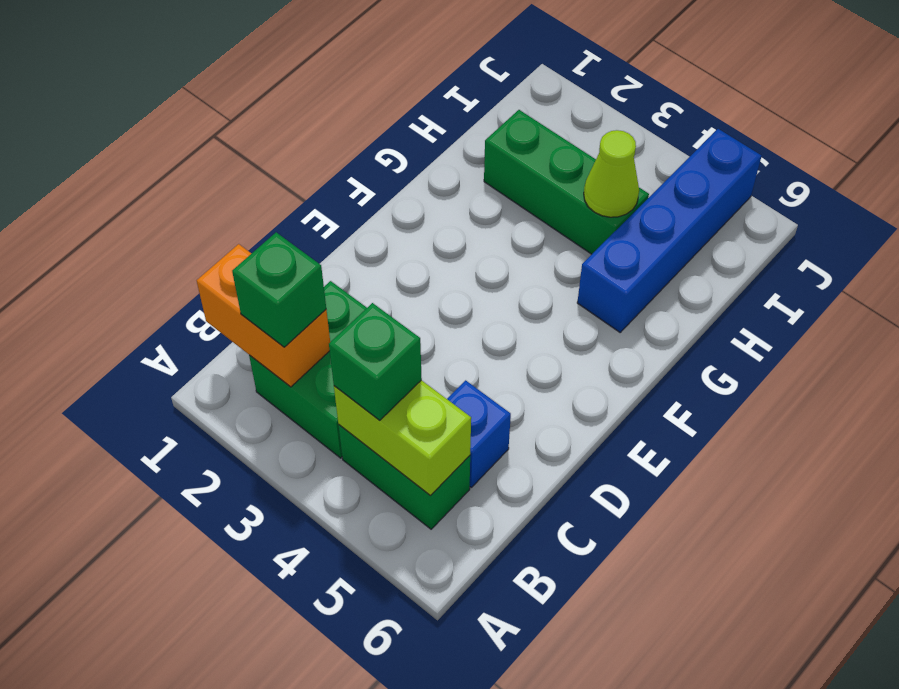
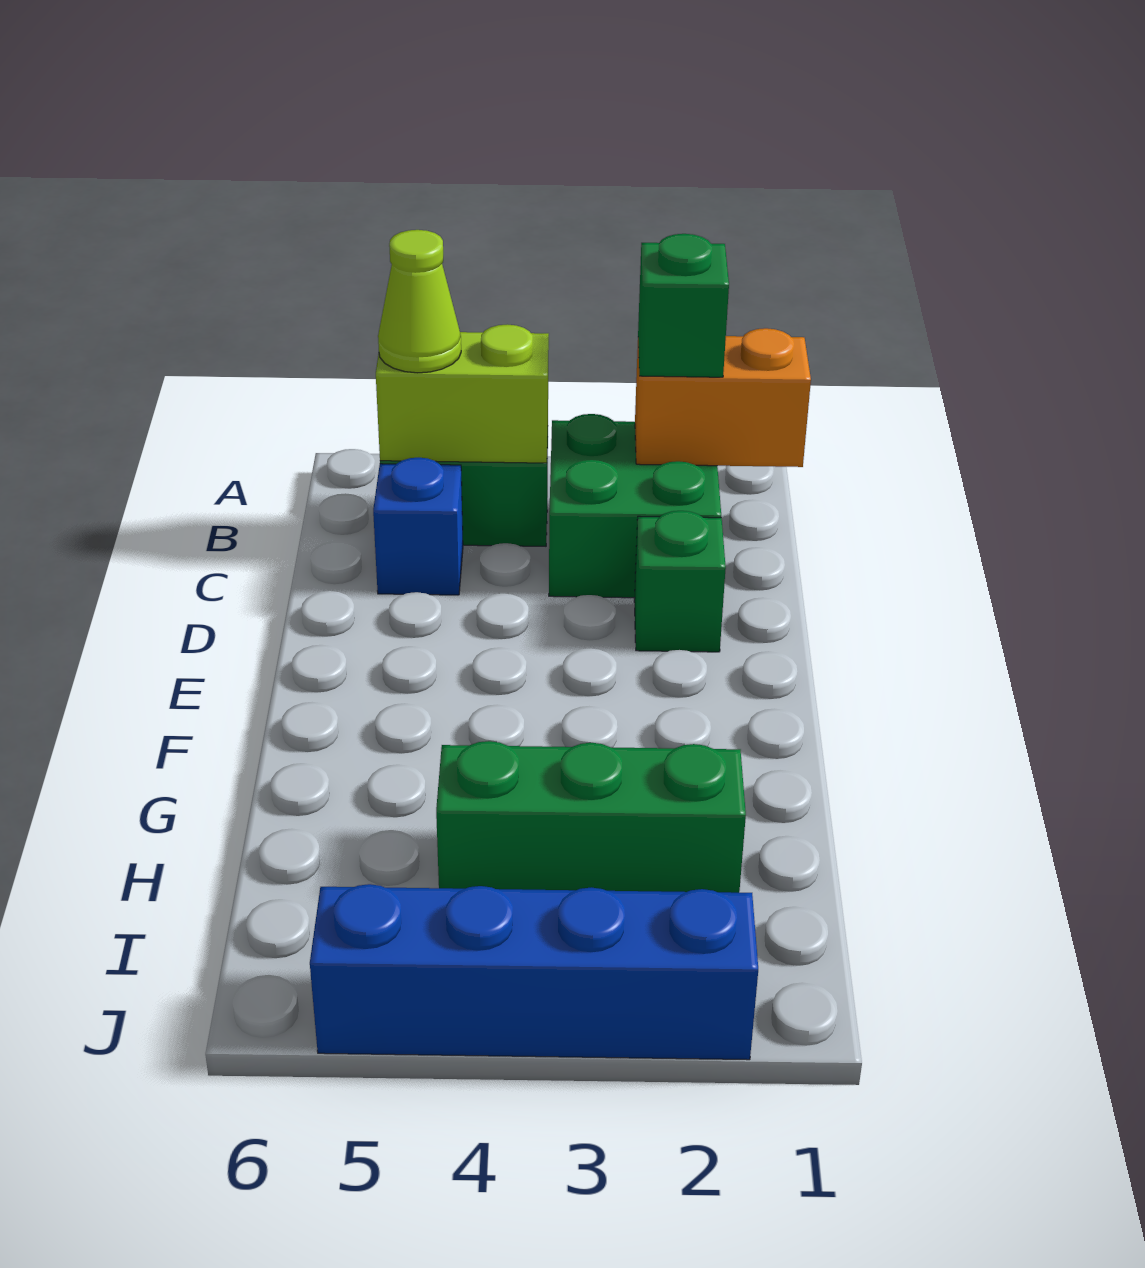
green 1x1 brick [329,303,422,420] -> green 1x1 brick moved to [634,511,726,652]
blue 1x4 brick [577,129,762,332] -> blue 1x4 brick turned to [310,884,758,1060]
lime 1x1 cone [584,130,639,217] -> lime 1x1 cone moved to [378,230,461,373]

